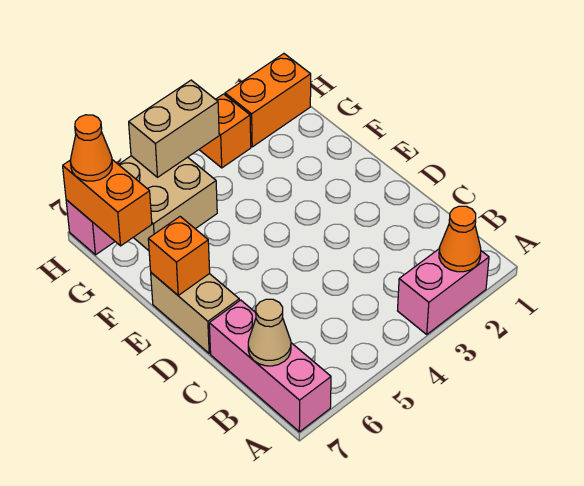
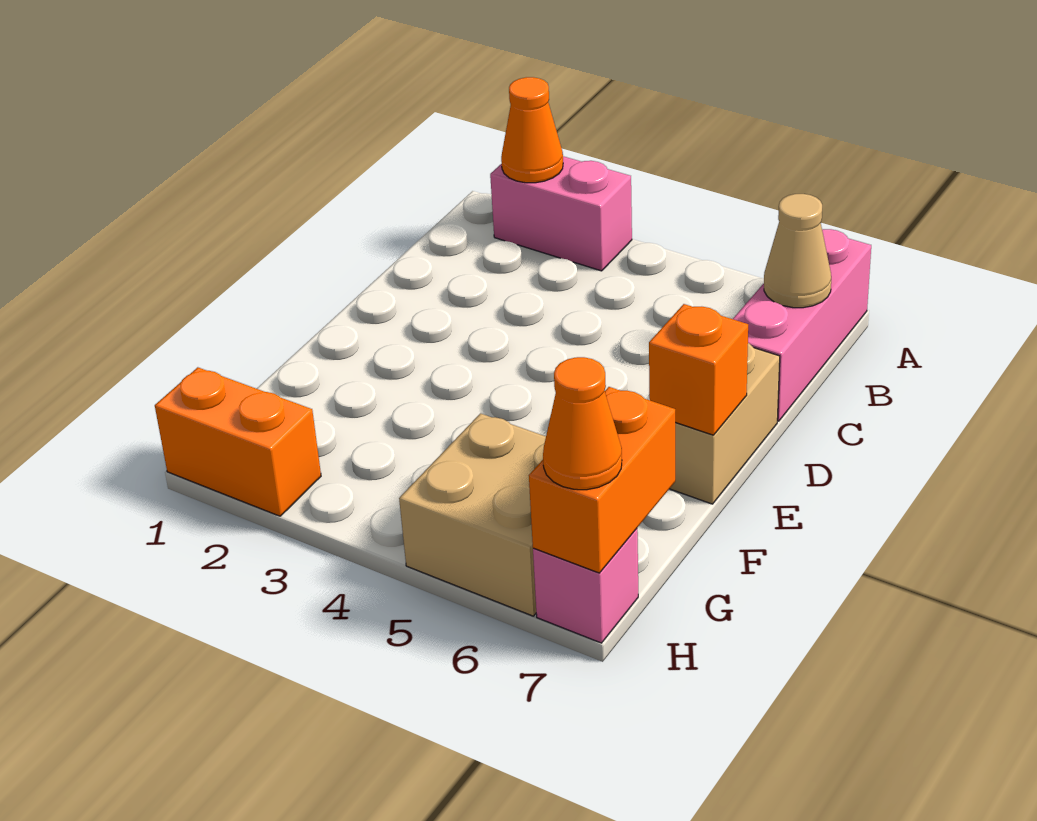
orange 1x1 brick [199,94,251,168] -> none
tan 1x2 brick [129,80,219,177] -> none

